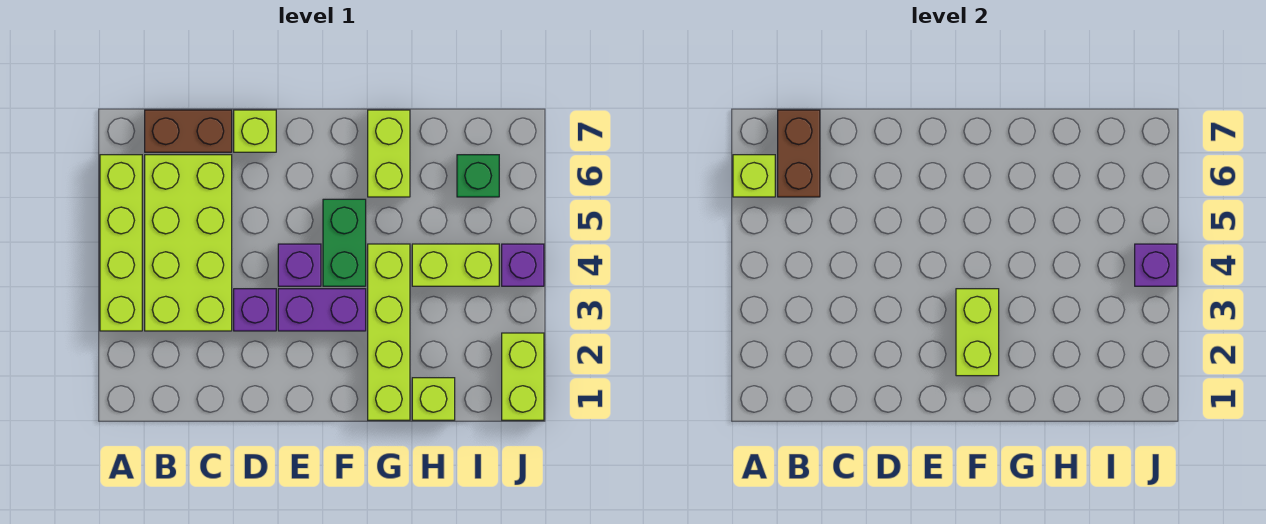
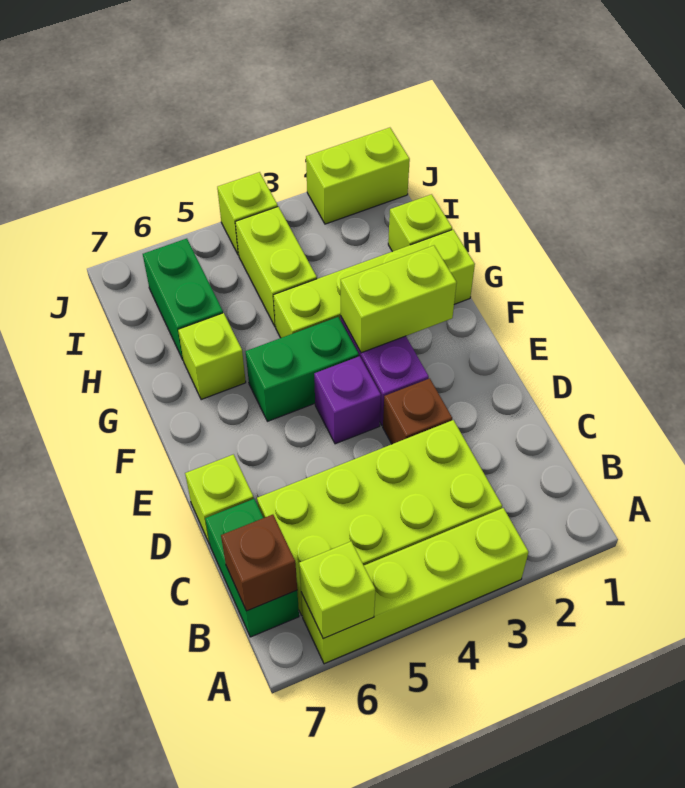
brown 1x2 brick [778,110,820,197] -> brown 1x1 brick [221,515,297,611]
brown 1x2 brick [145,110,232,152] -> green 1x2 brick [205,499,299,637]
purple 1x1 brick [234,289,276,331] -> brown 1x1 brick [383,378,452,444]
lime 1x2 brick [368,110,410,197] -> lime 1x1 brick [178,313,246,400]
green 1x1 brick [457,155,499,197] -> green 1x2 brick [143,239,223,359]
purple 1x1 brick [502,244,544,286] -> lime 1x1 brick [217,172,278,255]
purple 1x1 brick [1135,244,1177,286] -> none

